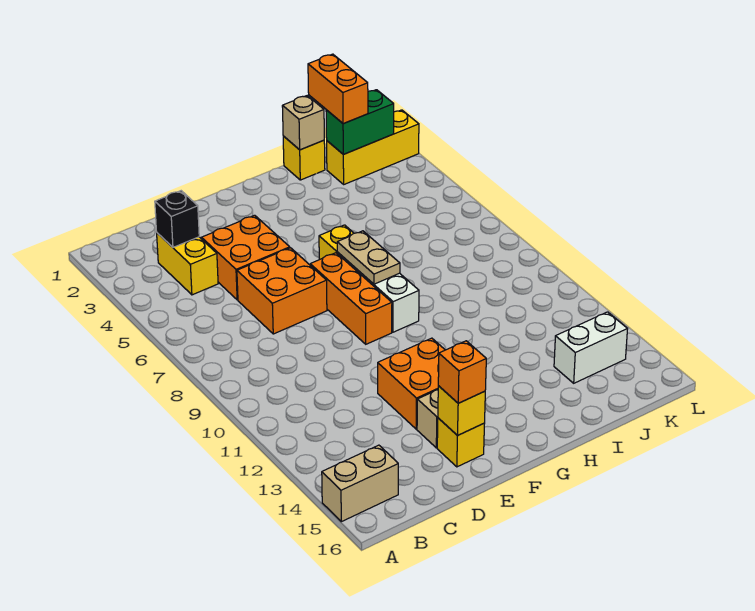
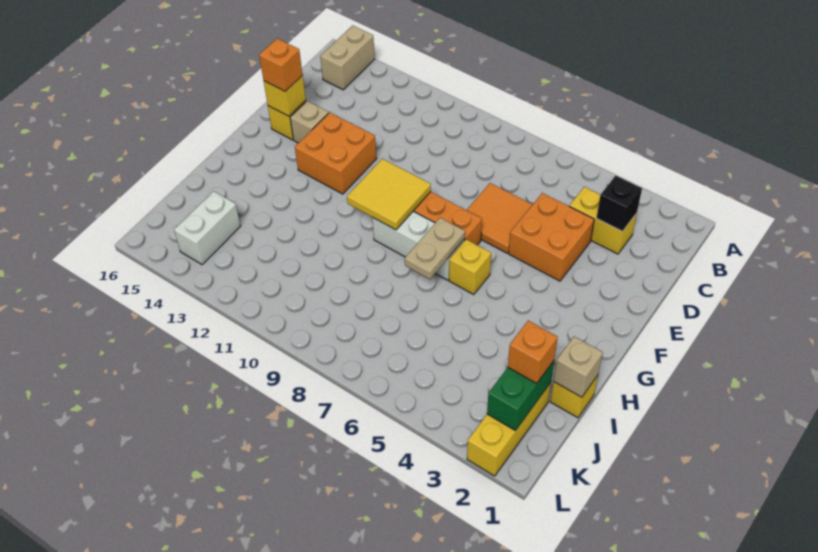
orange 2x2 brick [237,248,327,334] -> orange 2x2 tile [467,183,533,253]
none -> yellow 2x2 tile [347,159,431,230]
tan 1x2 plate [337,231,400,284] -> tan 1x2 plate turned to [405,218,465,279]
orange 1x2 brick [308,54,368,124] -> orange 1x1 brick [508,321,558,383]

